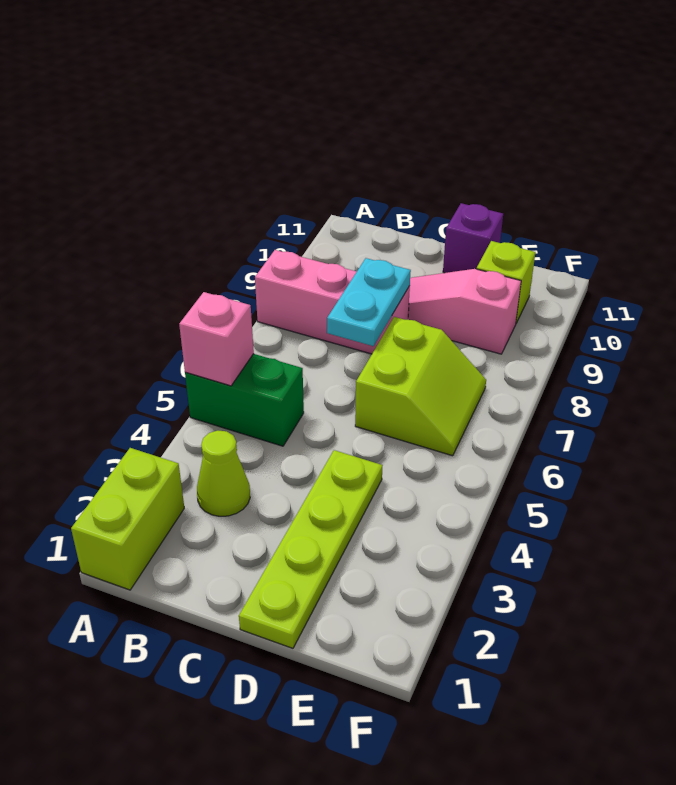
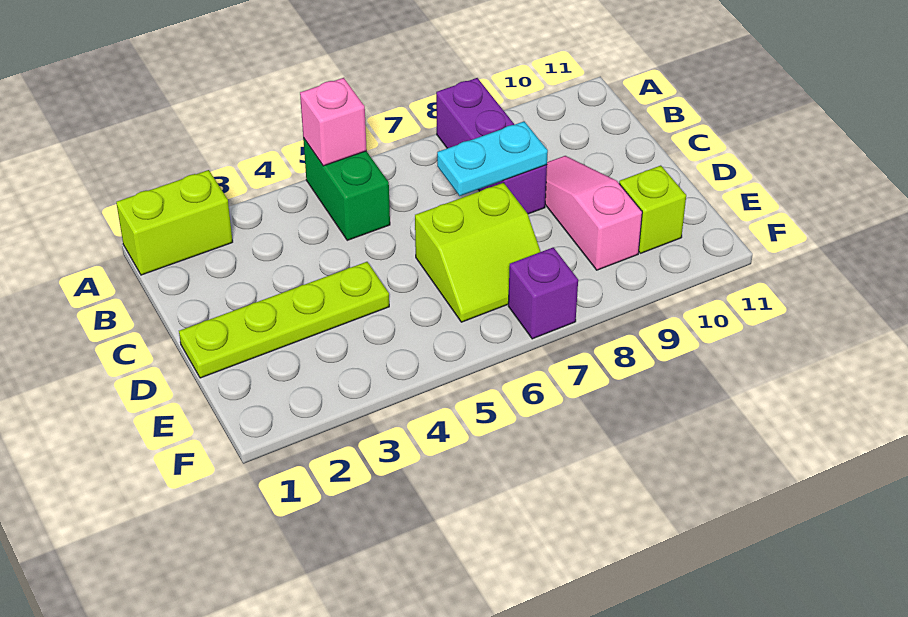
pink 1x3 brick [255,250,410,354] -> purple 1x3 brick [436,78,547,214]
lime 1x1 cone [197,431,250,516] -> none
purple 1x1 brick [443,203,503,273] -> purple 1x1 brick moved to [508,247,578,339]

